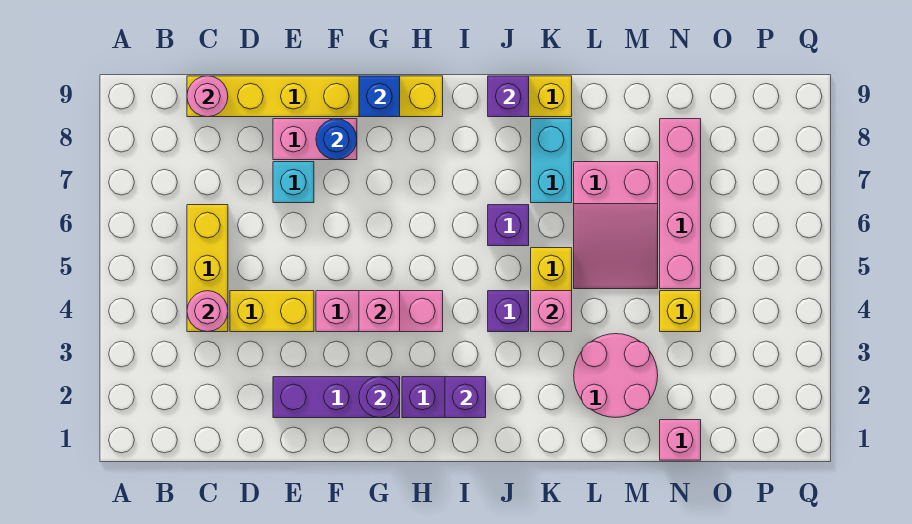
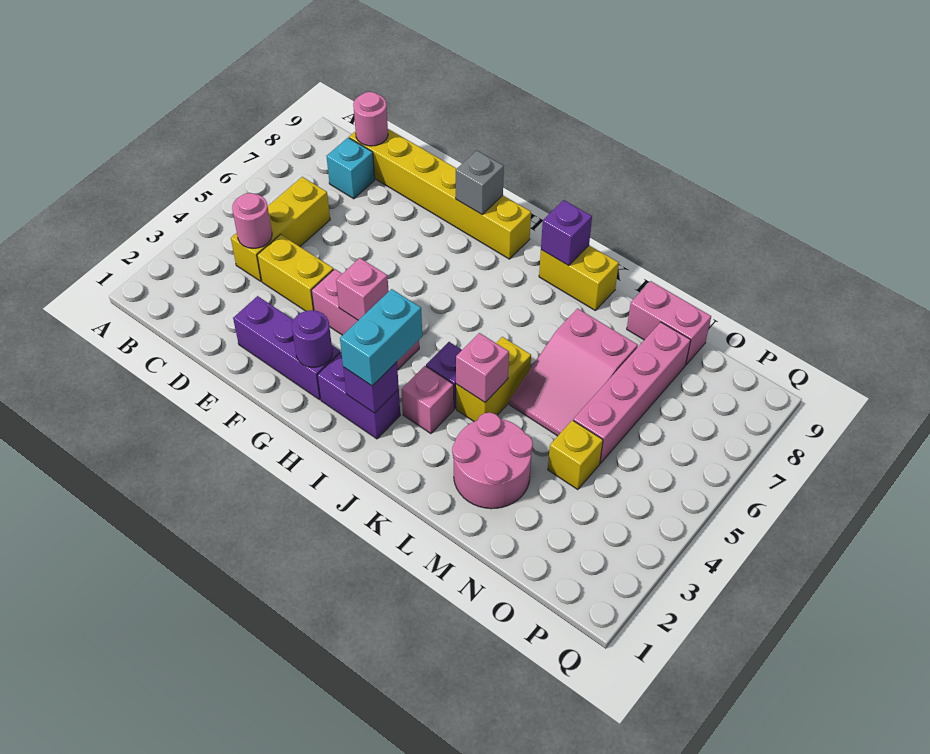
cyan 1x1 brick [273,162,314,203] -> cyan 1x1 brick moved to [327,138,375,199]
pink 1x2 brick [273,119,357,160] -> pink 1x2 brick moved to [627,281,711,365]
blue 1x1 round brick [316,119,357,160] -> none
blue 1x1 brick [359,76,400,117] -> grey 1x1 brick [456,151,504,214]
purple 1x1 brick [488,205,529,246] -> none
cyan 1x2 brick [531,119,572,203] -> cyan 1x2 brick moved to [340,289,422,386]
pink 1x1 brick [660,420,701,460] -> pink 1x1 brick moved to [401,366,454,434]

